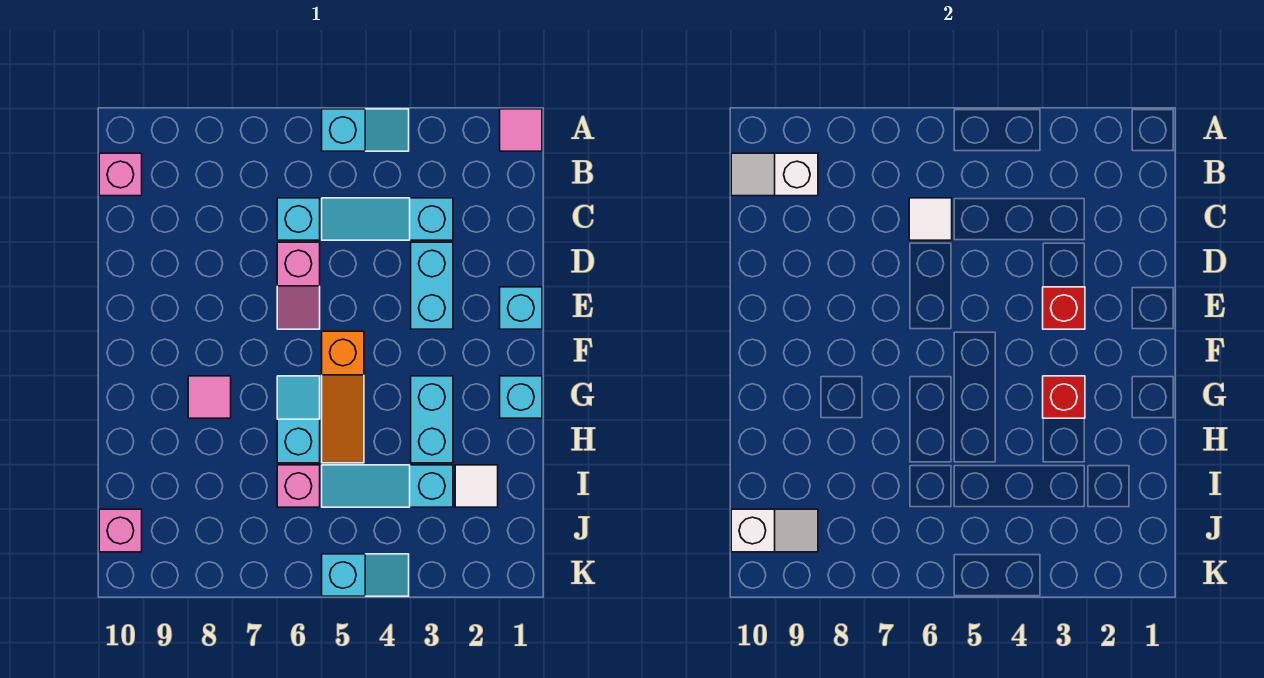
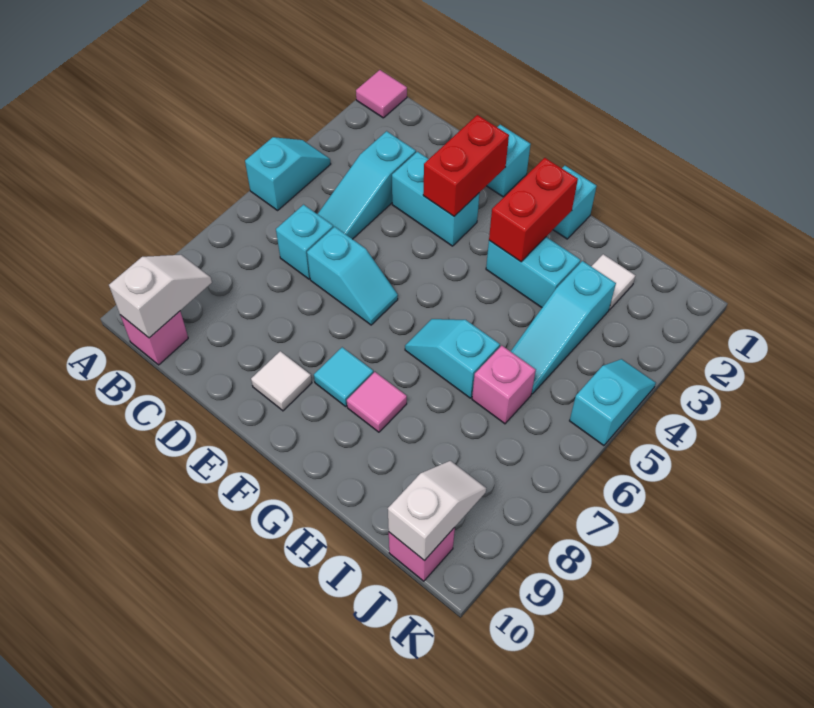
white 1x2 slope [731,153,818,196] -> white 1x2 slope turned to [109,255,212,338]
white 1x1 tile [909,198,952,240] -> white 1x1 tile moved to [251,351,312,411]
pink 1x2 slope [277,242,320,329] -> cyan 1x2 slope [307,227,398,325]
red 1x1 brick [1043,287,1085,329] -> red 1x2 brick [423,115,509,216]
orange 1x3 slope [322,331,364,463] -> none
none -> cyan 1x1 tile [314,347,373,406]
red 1x1 brick [1043,376,1085,418] -> red 1x2 brick [489,158,578,262]

